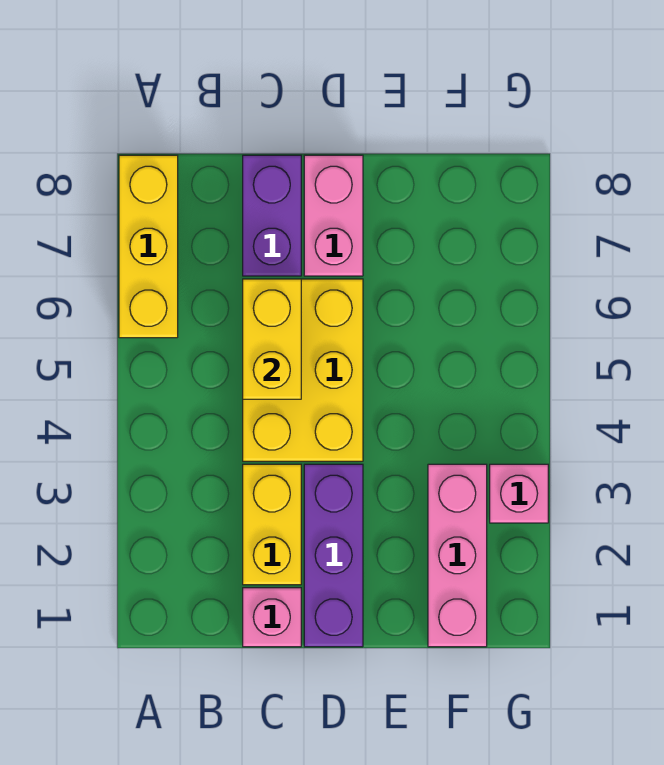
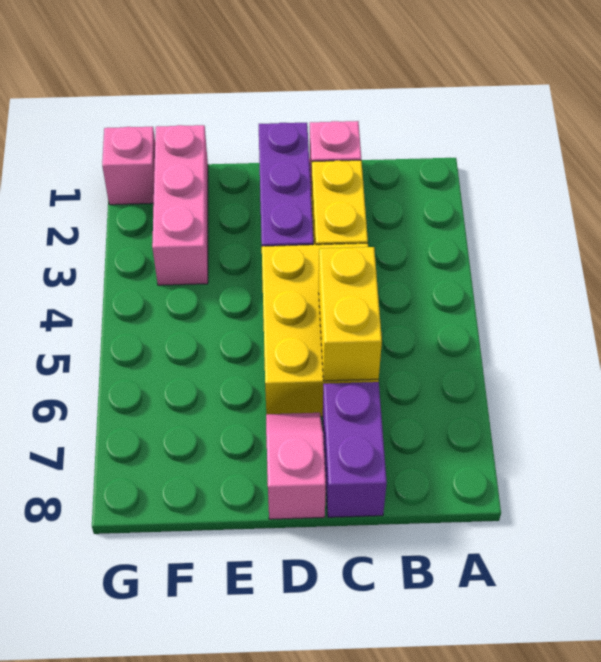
yellow 1x3 brick [119,155,178,338] -> none
pink 1x2 brick [304,155,363,276] -> pink 1x2 slope [266,413,326,519]
pink 1x1 brick [490,464,548,523] -> pink 1x1 brick moved to [102,127,155,205]

